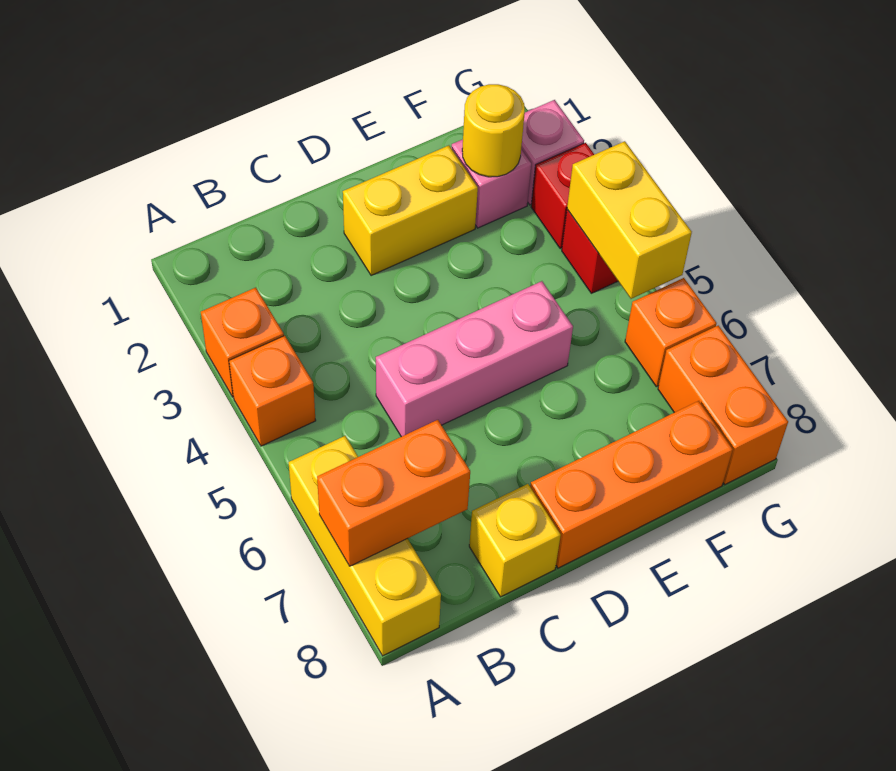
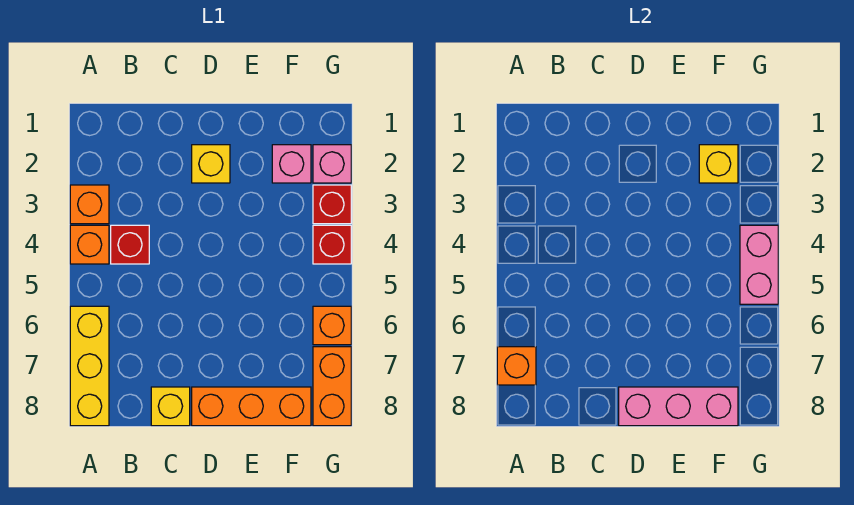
orange 1x2 brick [317,420,470,566] -> orange 1x1 brick [497,347,536,385]
none -> red 1x1 brick [111,225,149,264]
pink 1x3 brick [376,281,573,437] -> pink 1x3 brick moved to [619,387,738,426]
yellow 1x2 brick [343,145,478,276] -> yellow 1x1 brick [192,145,230,183]
yellow 1x1 round brick [462,84,525,177] -> yellow 1x1 brick [699,145,738,183]
yellow 1x2 brick [567,141,692,299] -> pink 1x2 brick [740,225,778,304]

